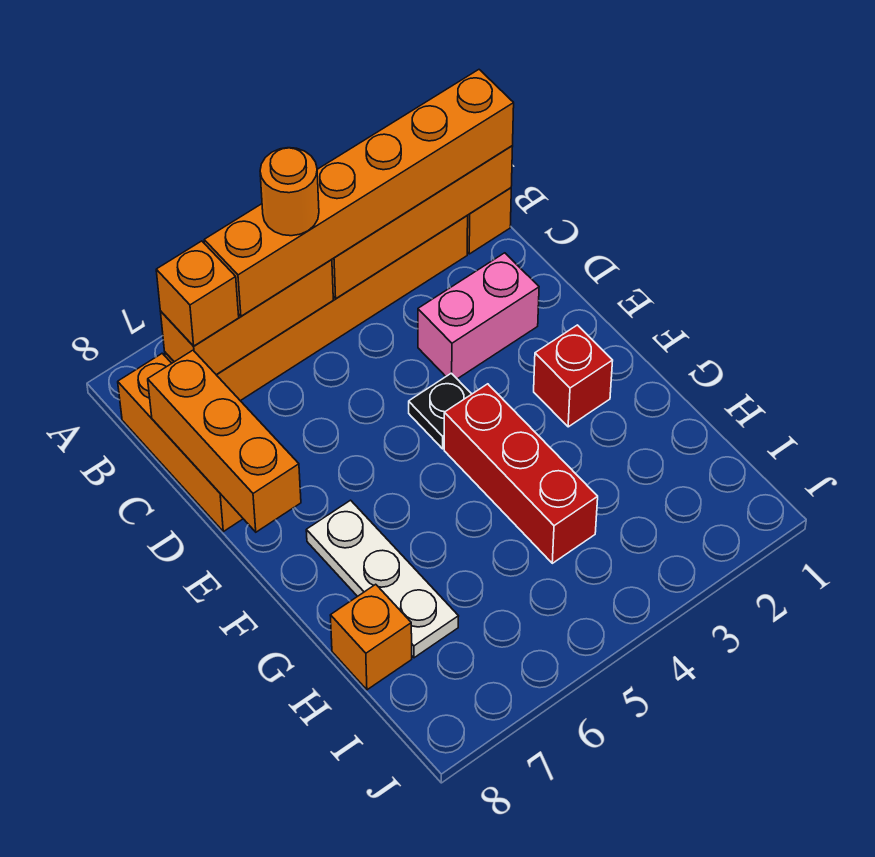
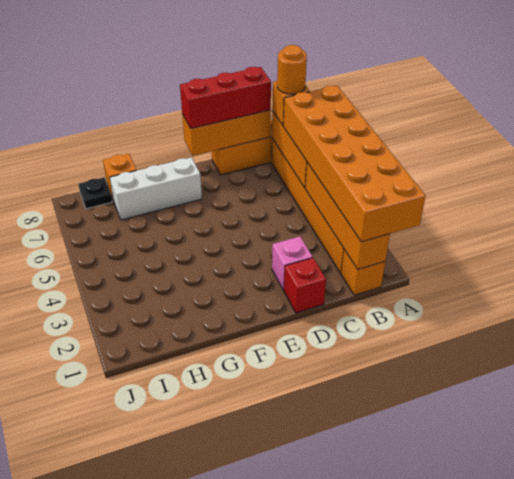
orange 1x6 brick [204,70,514,316] -> orange 2x6 brick [283,86,426,242]
orange 1x1 round brick [260,148,319,236] -> orange 1x1 round brick moved to [277,45,307,94]
pink 1x2 brick [418,253,539,379] -> pink 1x1 brick [272,237,313,290]
black 1x1 plate [409,373,471,449] -> black 1x1 plate moved to [78,178,112,209]
red 1x1 brick [534,325,613,427] -> red 1x1 brick moved to [284,258,326,313]
red 1x3 brick [444,384,598,563] -> red 1x3 brick moved to [180,67,271,128]
white 1x3 plate [306,500,459,658] -> white 1x3 brick [110,157,202,220]

